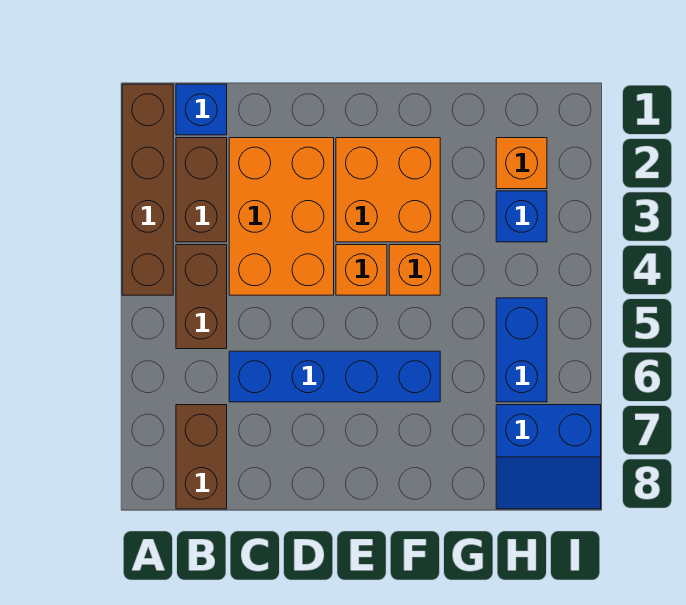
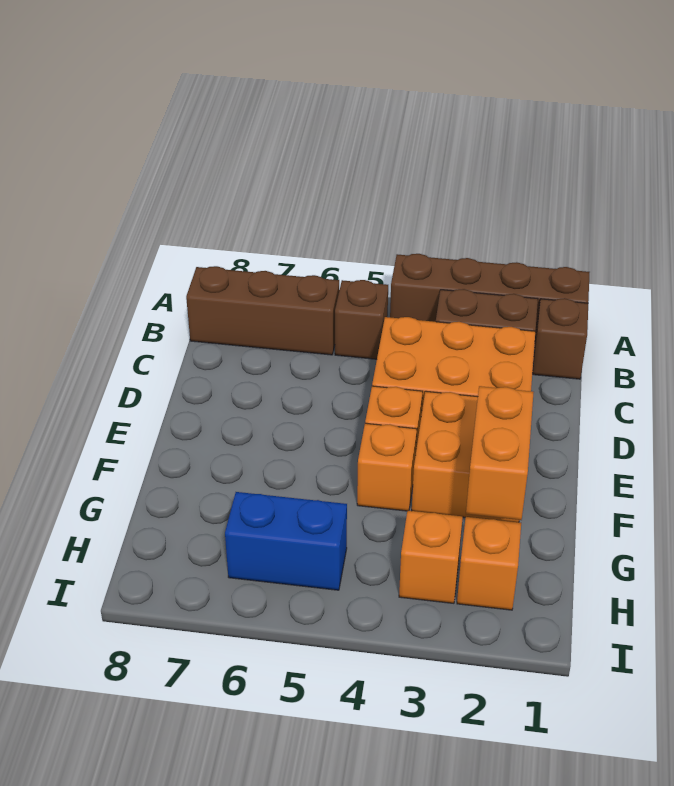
blue 1x1 brick [176,84,227,135] -> brown 1x1 brick [533,298,588,379]
brown 1x2 brick [176,245,227,349] -> brown 1x1 brick [335,280,388,359]
brown 1x2 brick [176,405,227,509] -> brown 1x3 brick [186,266,339,355]
blue 1x4 brick [229,351,440,402] -> none
none -> orange 1x2 brick [466,386,534,520]
blue 1x1 brick [496,191,547,242] -> orange 1x1 brick [399,511,463,603]
blue 2x2 slope [496,405,601,509] -> none

